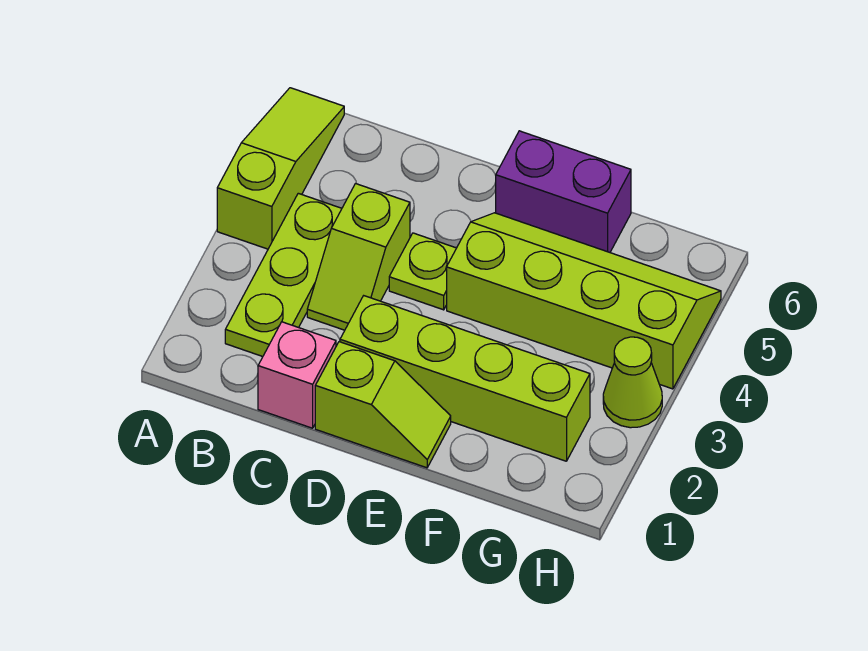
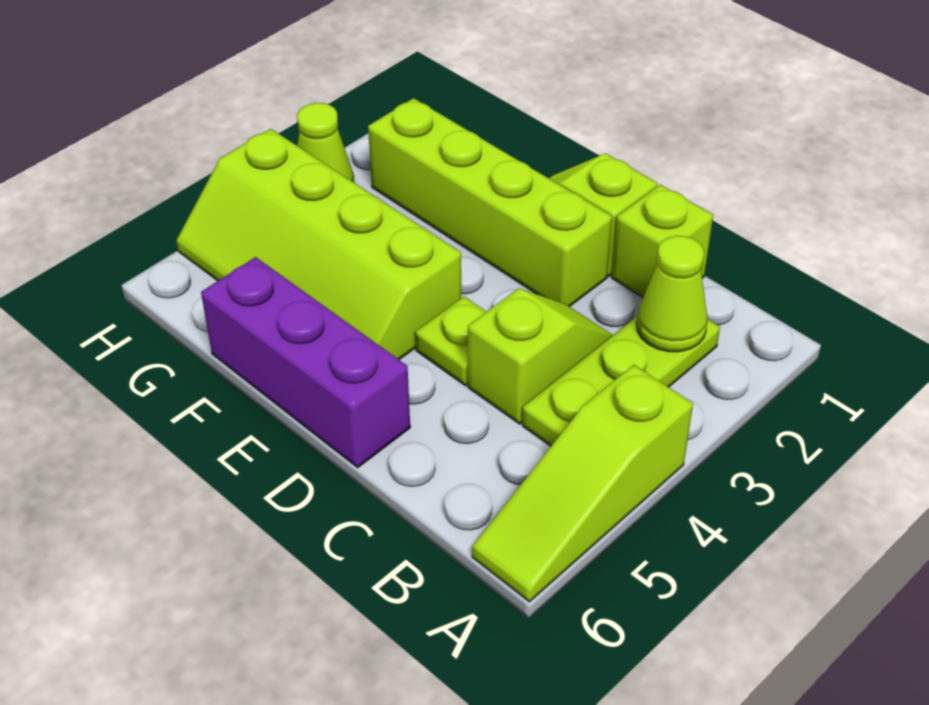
none -> lime 1x1 cone [636,236,708,352]
pink 1x1 brick [258,322,336,428] -> lime 1x1 brick [612,185,713,297]
purple 1x2 brick [496,131,631,252] -> purple 1x3 brick [201,257,410,467]

